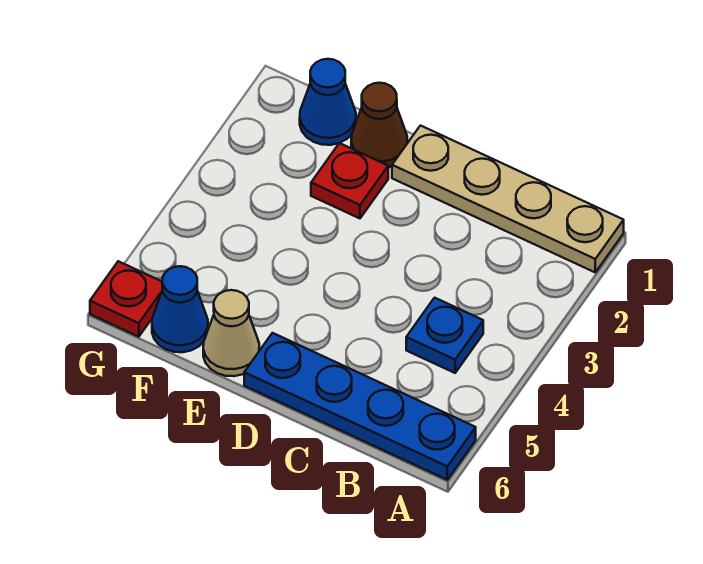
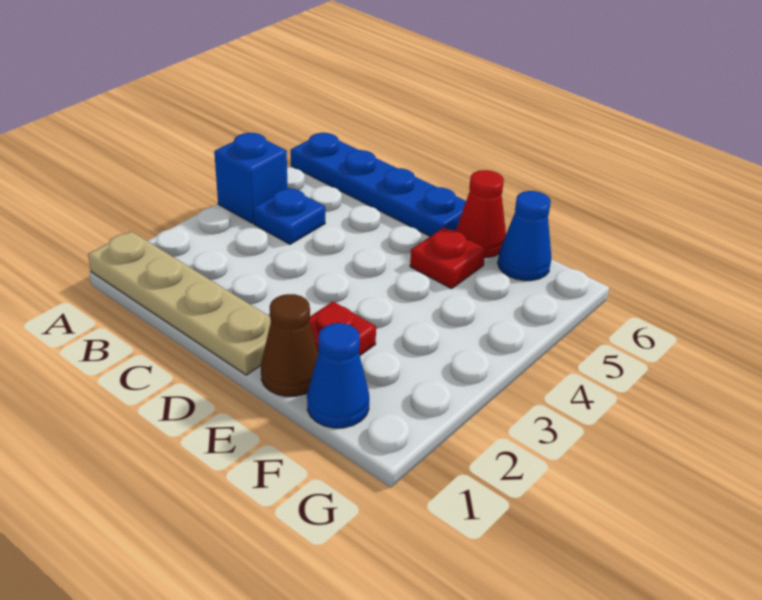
none -> blue 1x1 brick [214,133,288,223]
tan 1x1 cone [203,290,259,376] -> red 1x1 cone [456,170,506,258]
red 1x1 plate [90,261,162,337] -> red 1x1 plate moved to [410,228,486,289]

